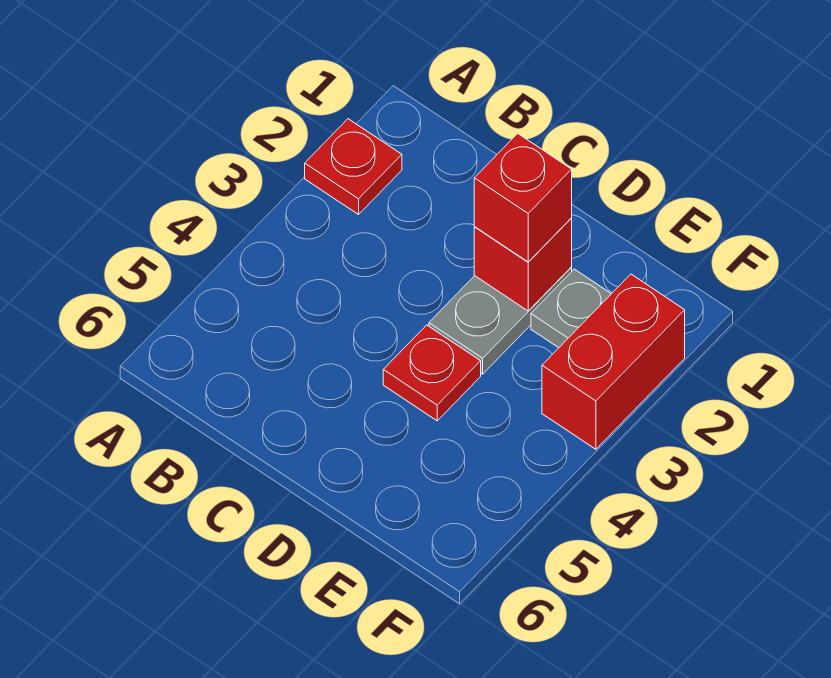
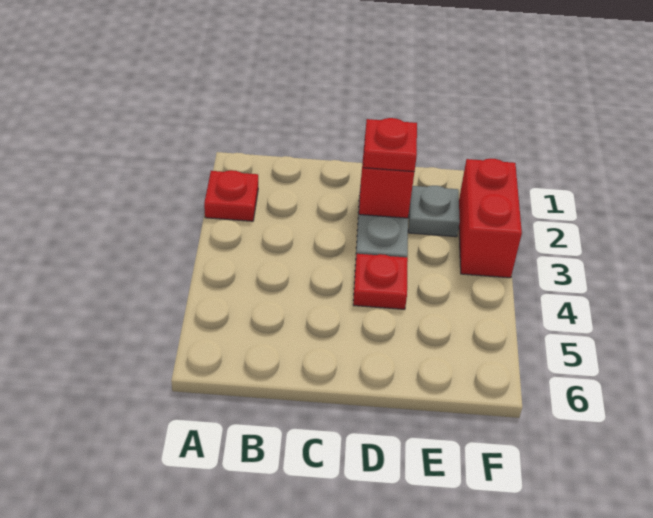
red 1x1 brick [474,134,572,262] -> red 1x1 plate [363,118,417,172]

